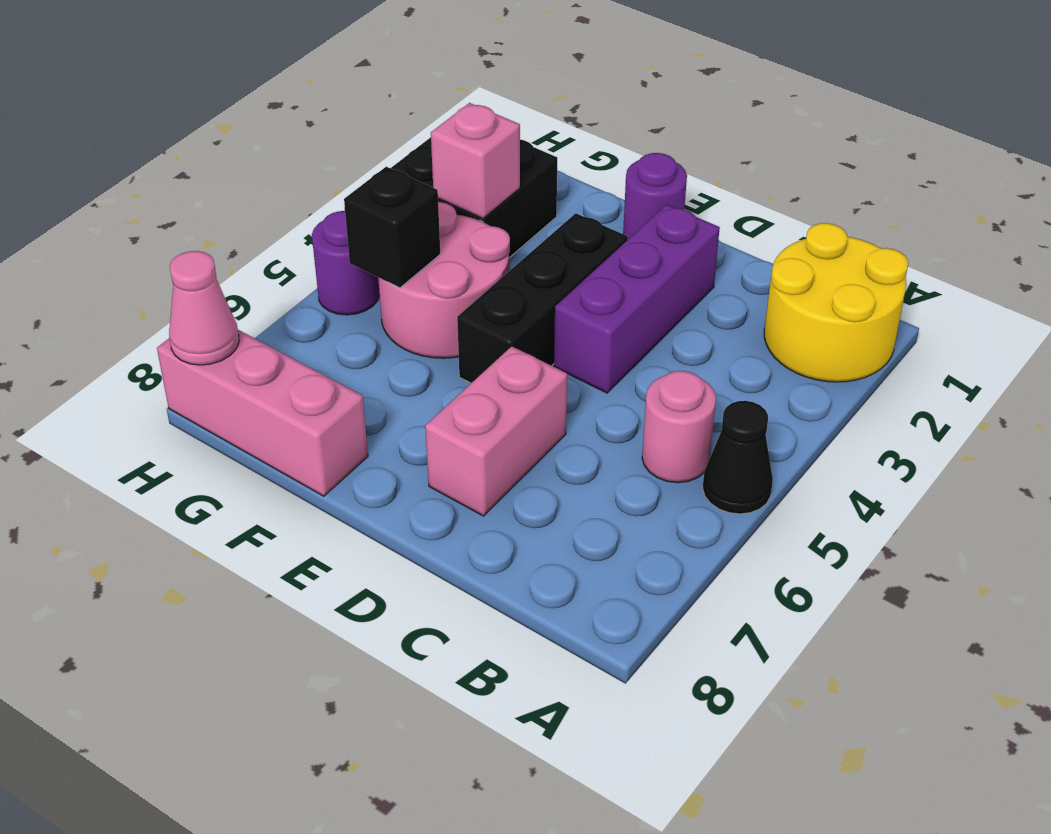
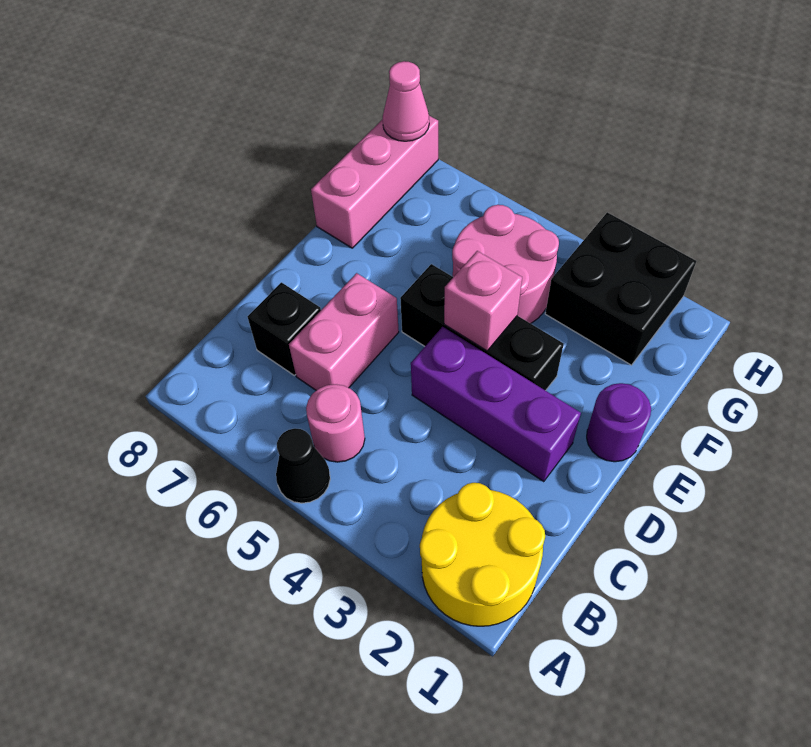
pink 1x2 brick [425,346,567,516] -> pink 1x2 brick turned to [289,273,399,391]
pink 1x1 brick [431,103,520,219] -> pink 1x1 brick moved to [444,251,522,351]
black 1x1 brick [344,167,440,288] -> black 1x1 brick moved to [247,282,321,375]
purple 1x1 round brick [312,211,380,315] -> none

